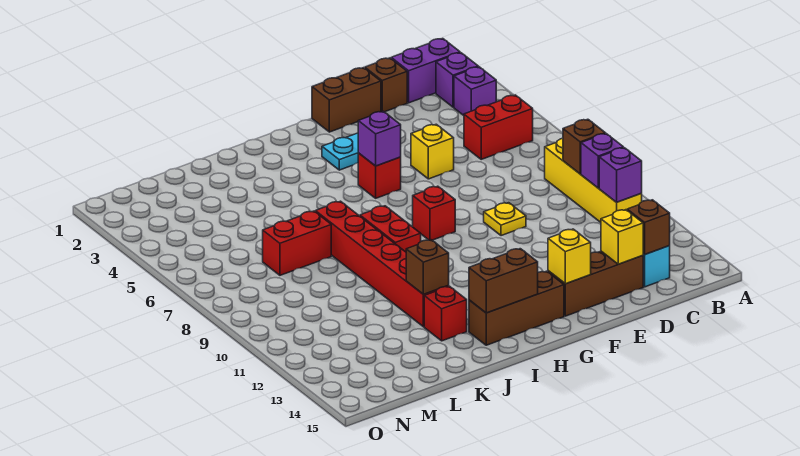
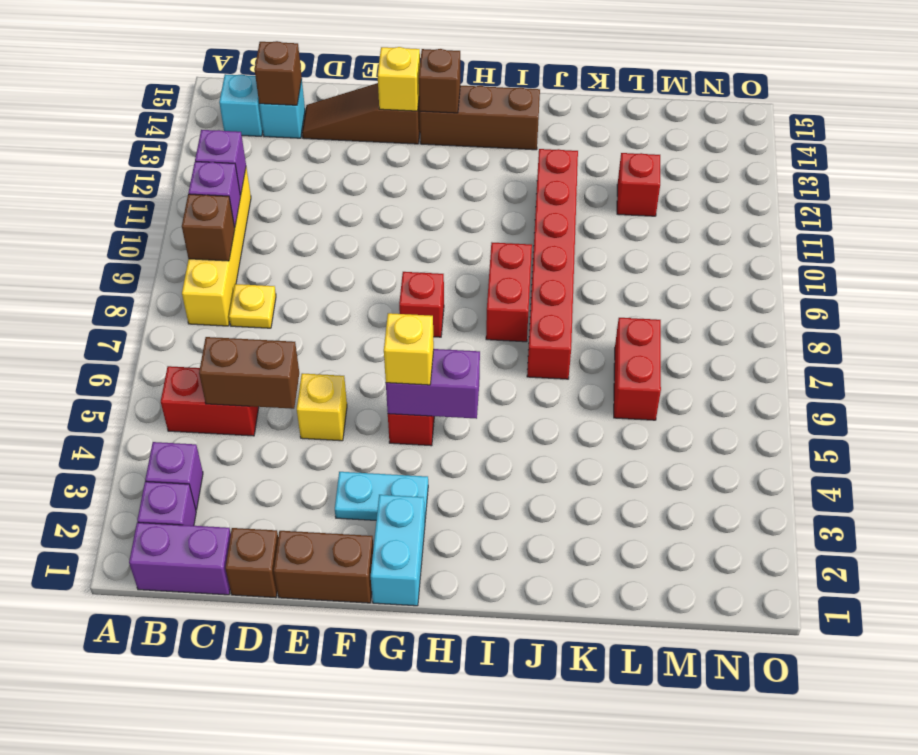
none -> cyan 1x1 brick [219,74,263,136]
brown 1x3 brick [548,251,643,316] -> brown 1x3 slope [302,83,420,144]
yellow 1x1 brick [601,210,643,264] -> yellow 1x1 brick moved to [384,313,434,385]
yellow 1x1 plate [484,203,526,236] -> yellow 1x1 plate moved to [229,284,276,328]
none -> cyan 1x2 brick [371,495,425,606]
purple 1x1 brick [358,111,401,166] -> purple 1x2 brick [386,349,480,419]
brown 1x2 brick [469,249,538,313] -> brown 1x2 brick moved to [199,337,299,409]
brown 1x1 brick [406,240,449,294] -> brown 1x1 brick moved to [419,49,460,113]
red 1x1 brick [424,286,467,341] -> red 1x1 brick moved to [617,153,660,216]
red 1x2 brick [263,211,331,275] -> red 1x2 brick turned to [614,318,661,420]

